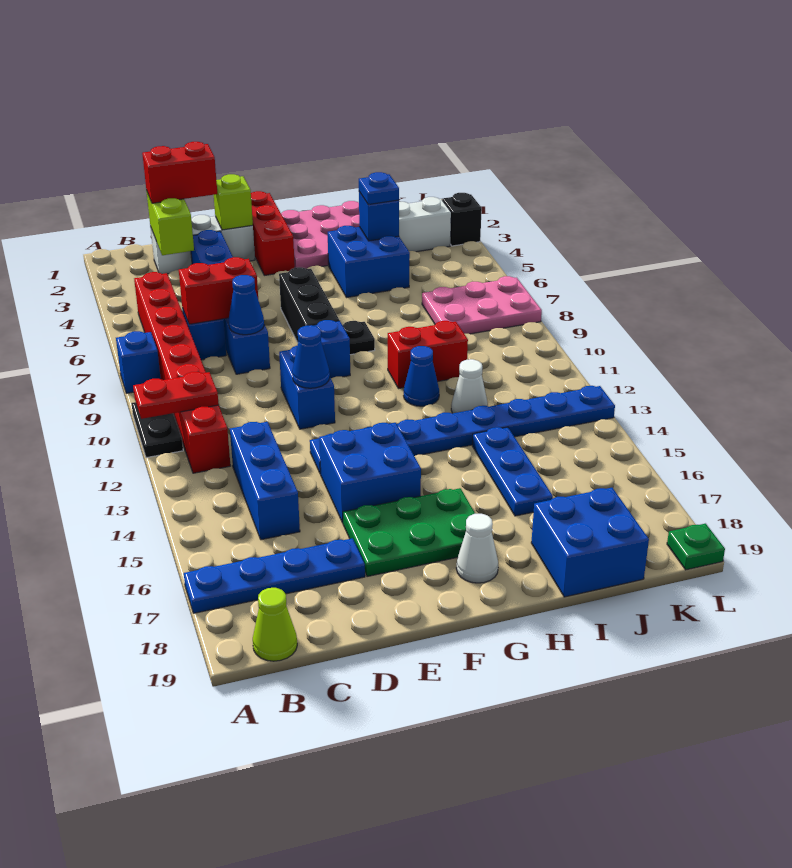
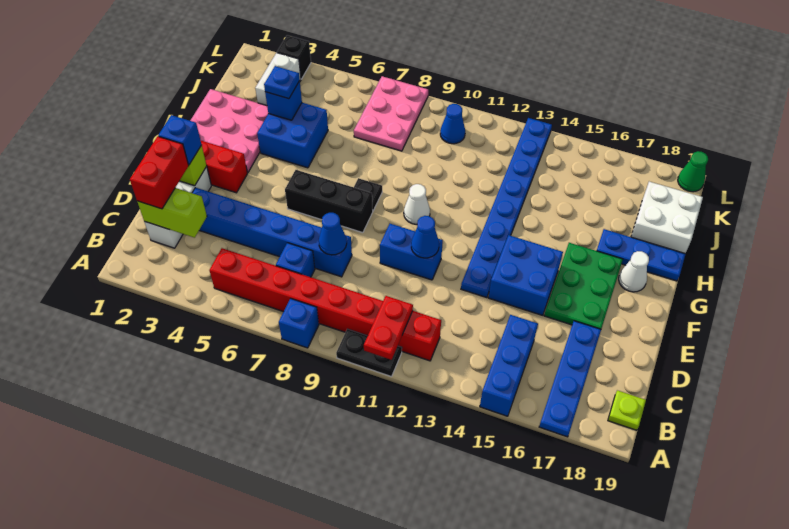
lime 1x1 cone [253,588,297,661] -> lime 1x1 plate [608,390,646,430]
red 1x2 brick [179,257,258,324] -> none
blue 1x3 brick [230,422,300,540] -> blue 1x3 brick turned to [480,315,538,416]
blue 1x1 brick [313,320,350,378] -> blue 1x1 brick moved to [158,115,201,165]
red 1x2 brick [388,321,468,389] -> none
blue 1x1 cone [404,346,439,406] -> blue 1x1 cone moved to [440,104,465,144]
white 1x1 cone [451,359,488,413] -> white 1x1 cone moved to [404,184,430,224]
blue 1x3 plate [472,427,553,516] -> blue 1x3 plate moved to [597,229,685,281]
blue 2x2 brick [531,488,649,597] -> white 2x2 brick [631,182,703,254]
green 1x1 plate [667,524,725,570] -> green 1x1 cone [678,151,708,192]

